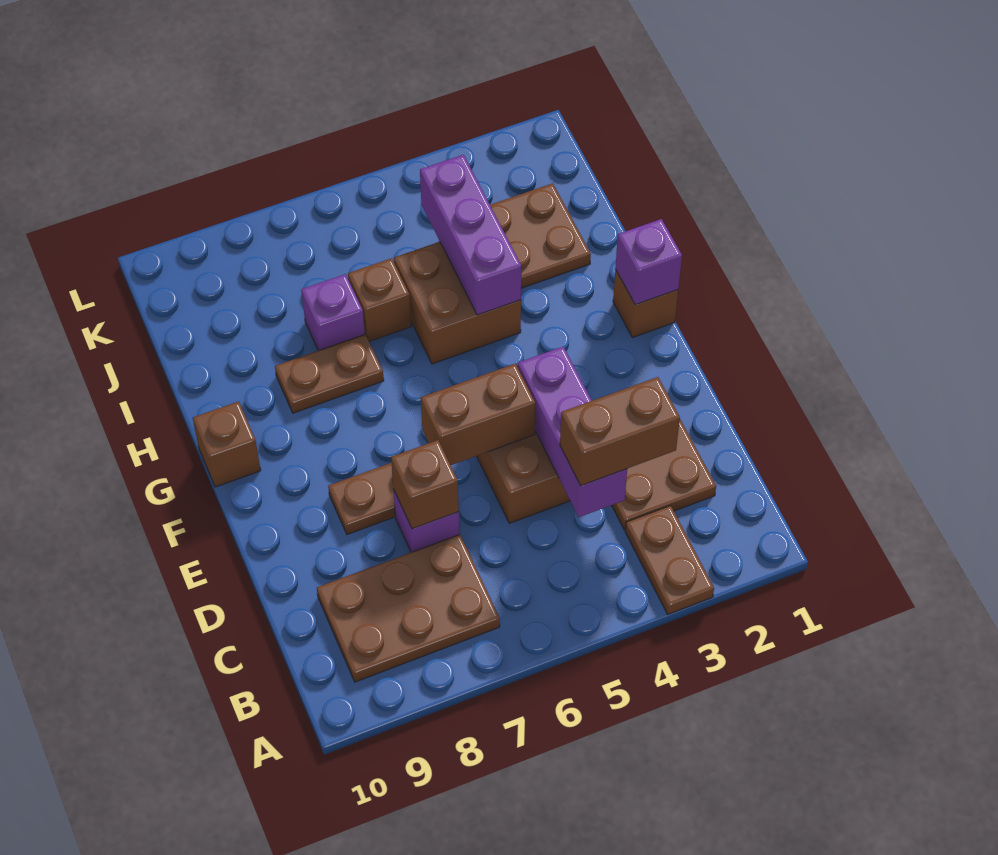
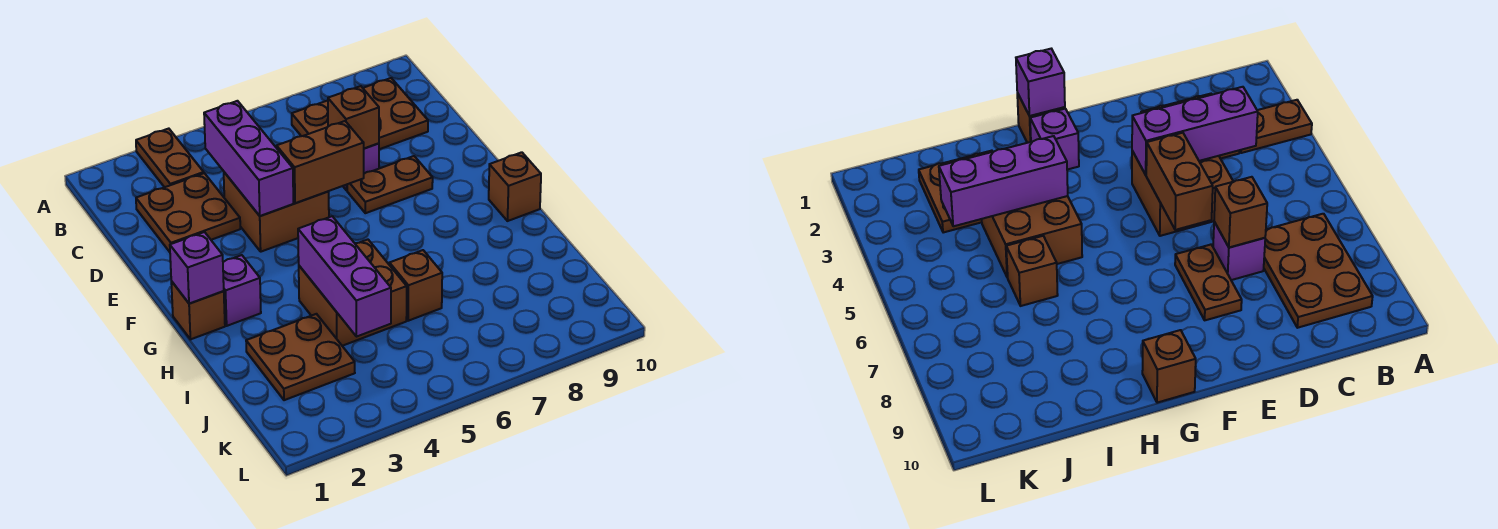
brown 1x2 brick [560,377,680,486] -> none
brown 1x2 plate [275,334,384,413] -> none
purple 1x1 brick [301,274,365,351] -> purple 1x1 brick moved to [223,255,261,326]

